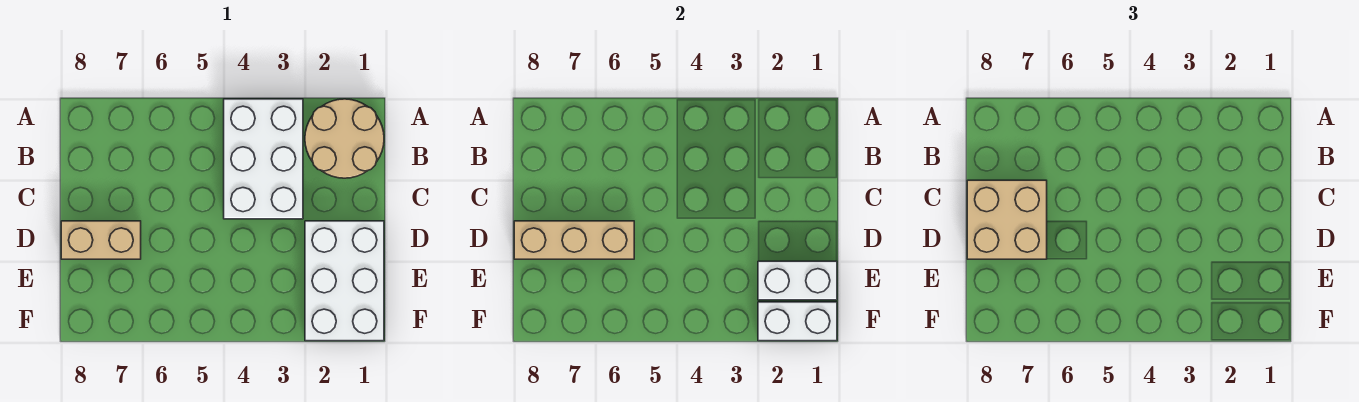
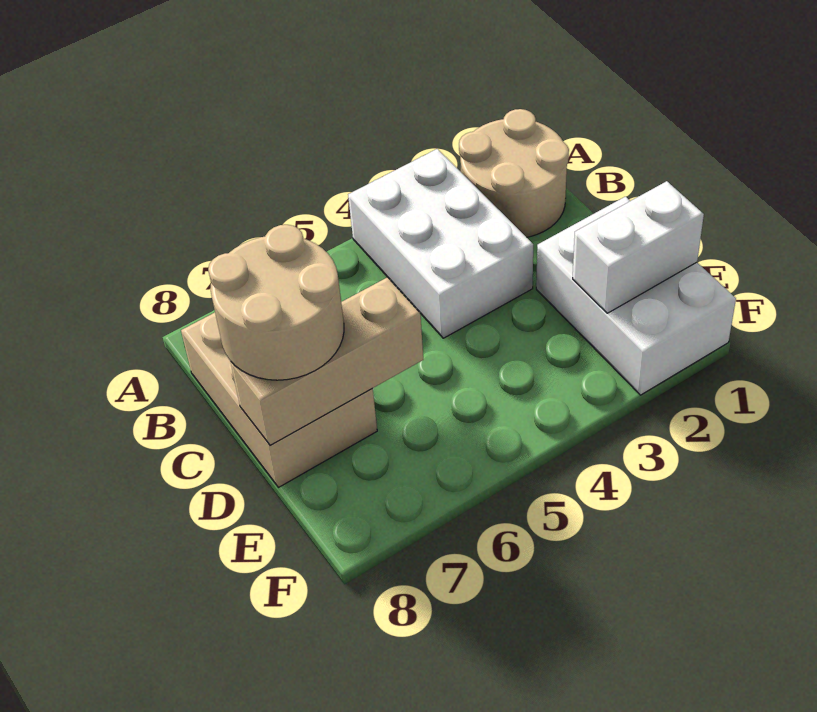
tan 2x2 brick [967,180,1047,259] -> tan 2x2 round brick [208,225,344,380]
tan 1x2 brick [61,221,141,259] -> tan 2x3 brick [181,313,377,487]
white 1x2 brick [758,302,837,341] -> none

